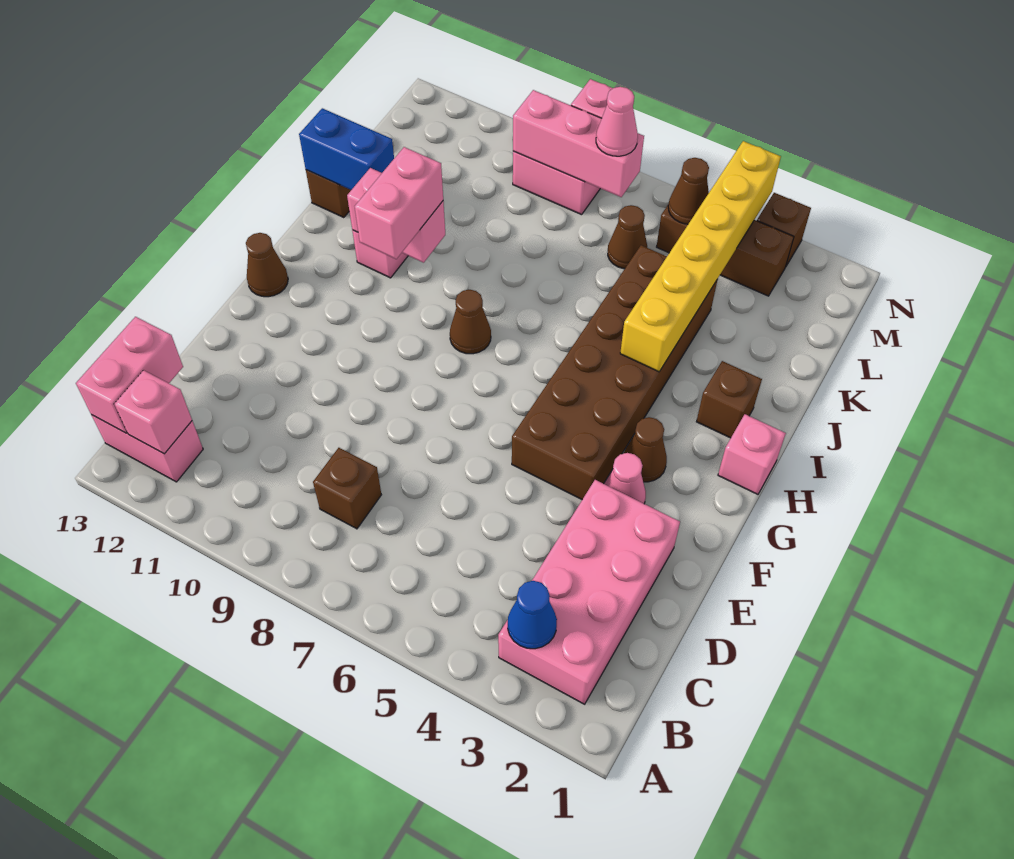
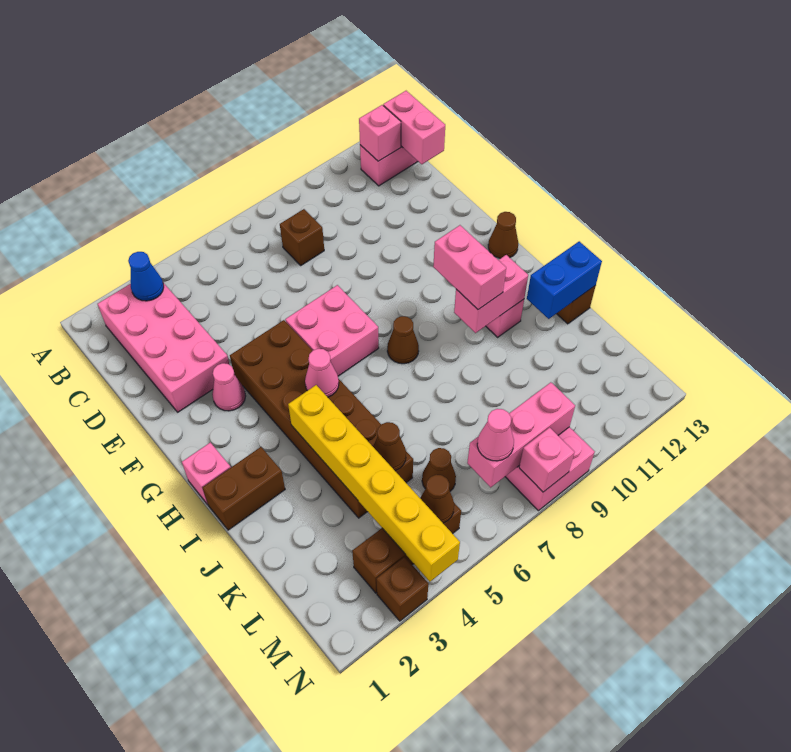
none -> pink 2x2 brick [285,285,379,376]
brown 1x1 cone [624,417,667,482] -> brown 1x1 cone moved to [373,422,406,471]
none -> pink 1x1 cone [305,349,339,397]
brown 1x1 brick [696,361,762,438] -> brown 1x2 brick [202,447,285,530]

